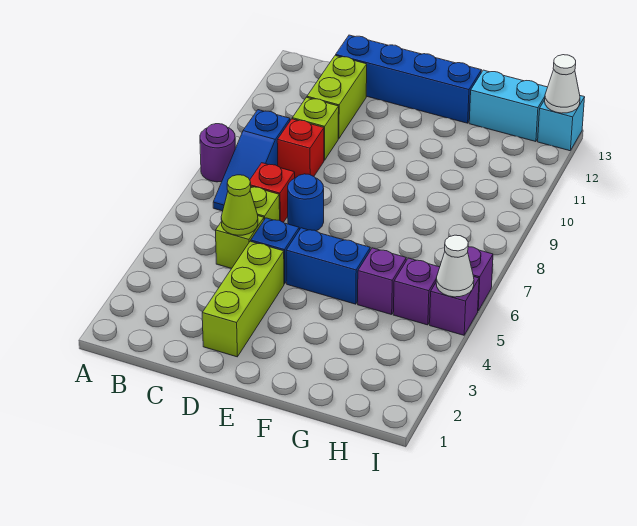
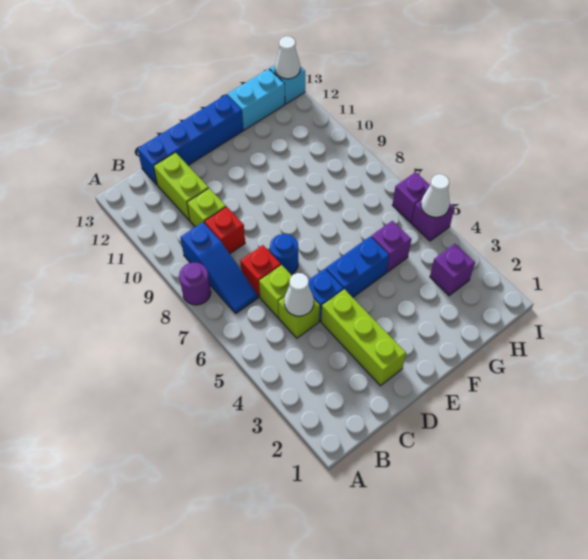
lime 1x1 cone [221,175,258,235] -> white 1x1 cone [284,273,314,316]
purple 1x1 brick [393,258,440,325] -> purple 1x1 brick moved to [430,244,475,296]

